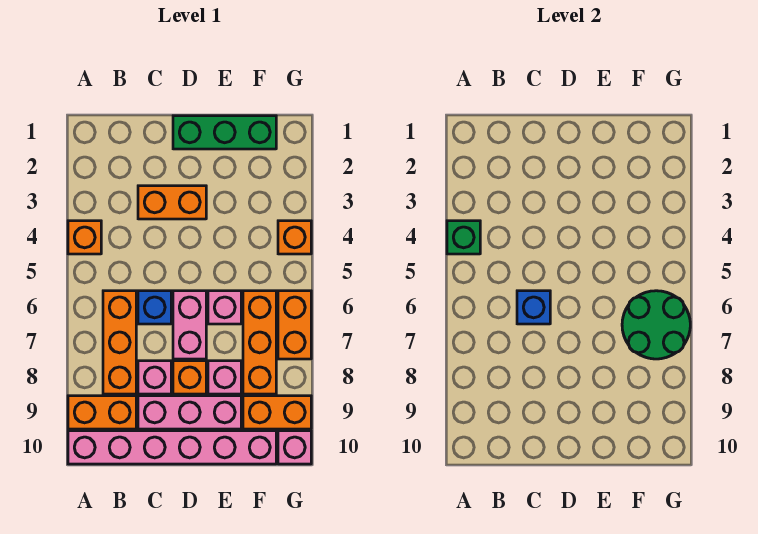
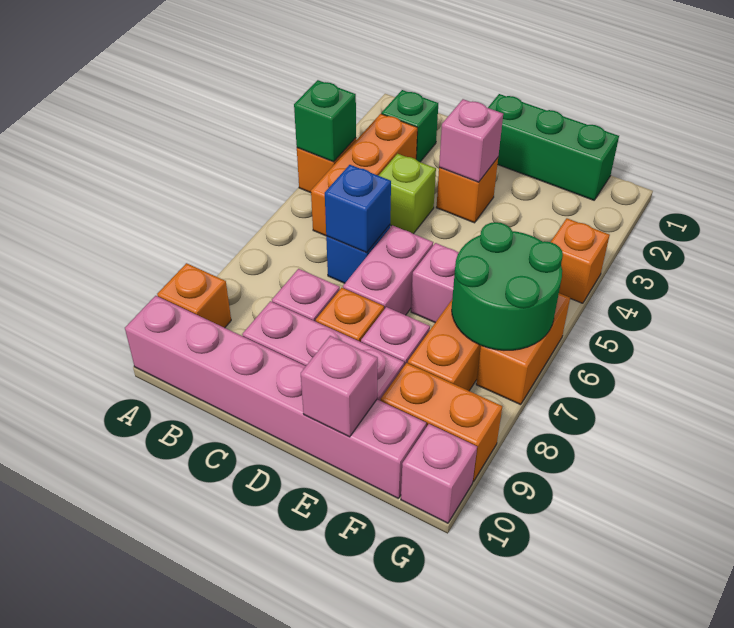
orange 1x2 brick [68,396,136,429] -> orange 1x1 brick [157,263,231,328]
none -> green 1x1 brick [382,90,438,162]
orange 1x3 brick [103,291,136,394] -> orange 1x3 brick moved to [311,114,417,236]
orange 1x2 brick [138,186,206,219] -> orange 1x1 brick [436,158,498,223]
none -> lime 1x1 brick [379,154,436,234]
none -> pink 1x1 brick [439,99,503,182]
none -> pink 1x1 brick [301,336,378,437]

